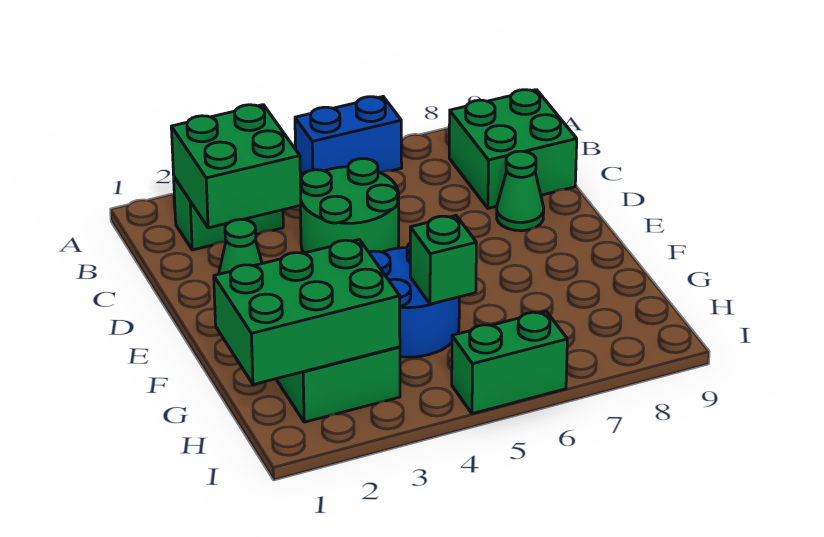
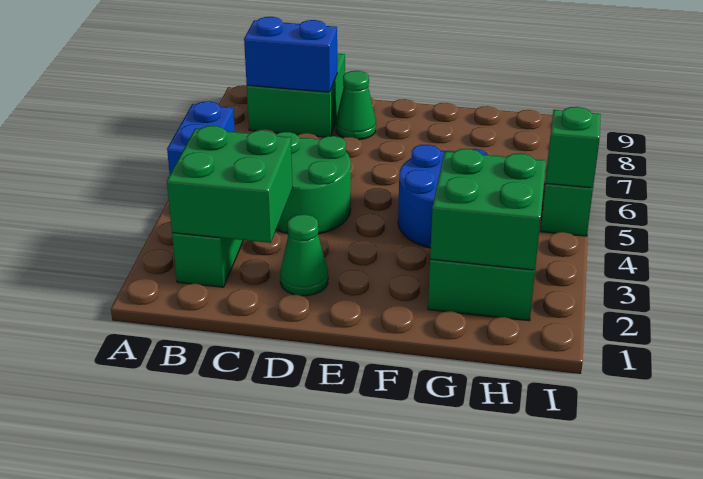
none -> blue 1x2 brick [244,17,337,92]
green 2x3 brick [214,239,400,385] -> green 2x2 brick [430,149,546,270]
green 1x1 brick [410,216,476,304] -> green 1x1 brick moved to [546,107,601,188]

